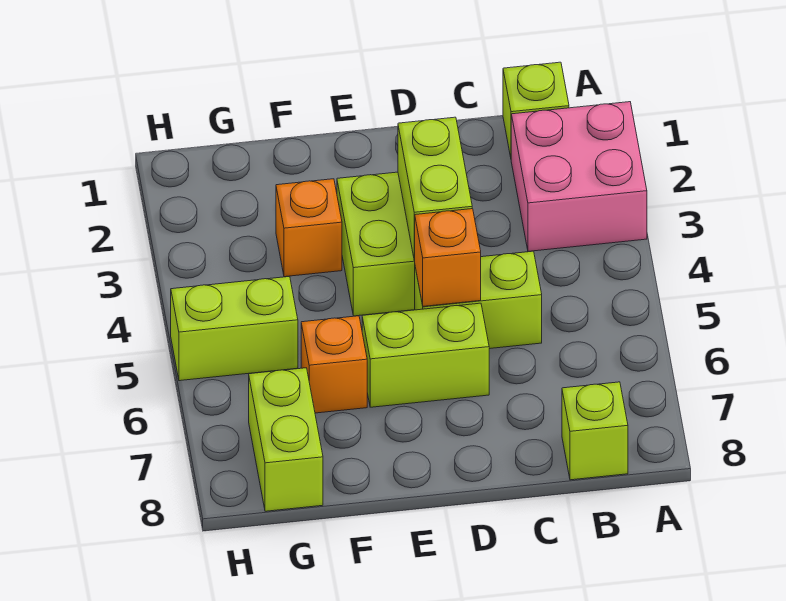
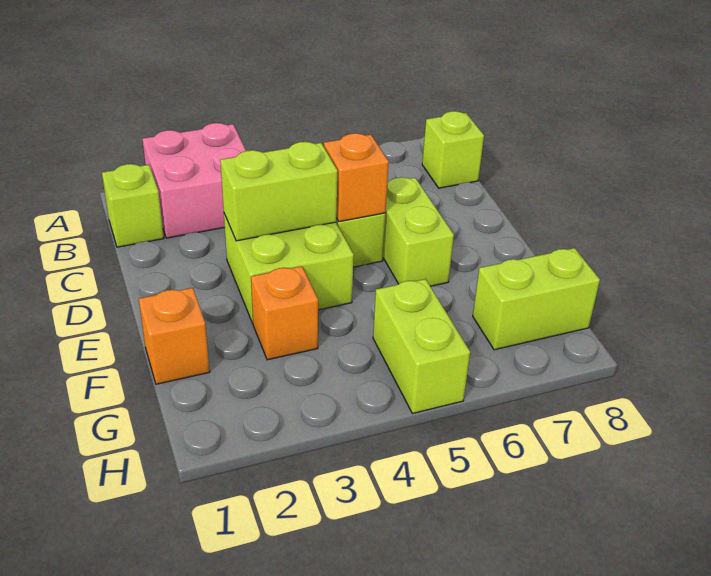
orange 1x1 brick [301,316,367,413] -> orange 1x1 brick moved to [139,288,210,384]

